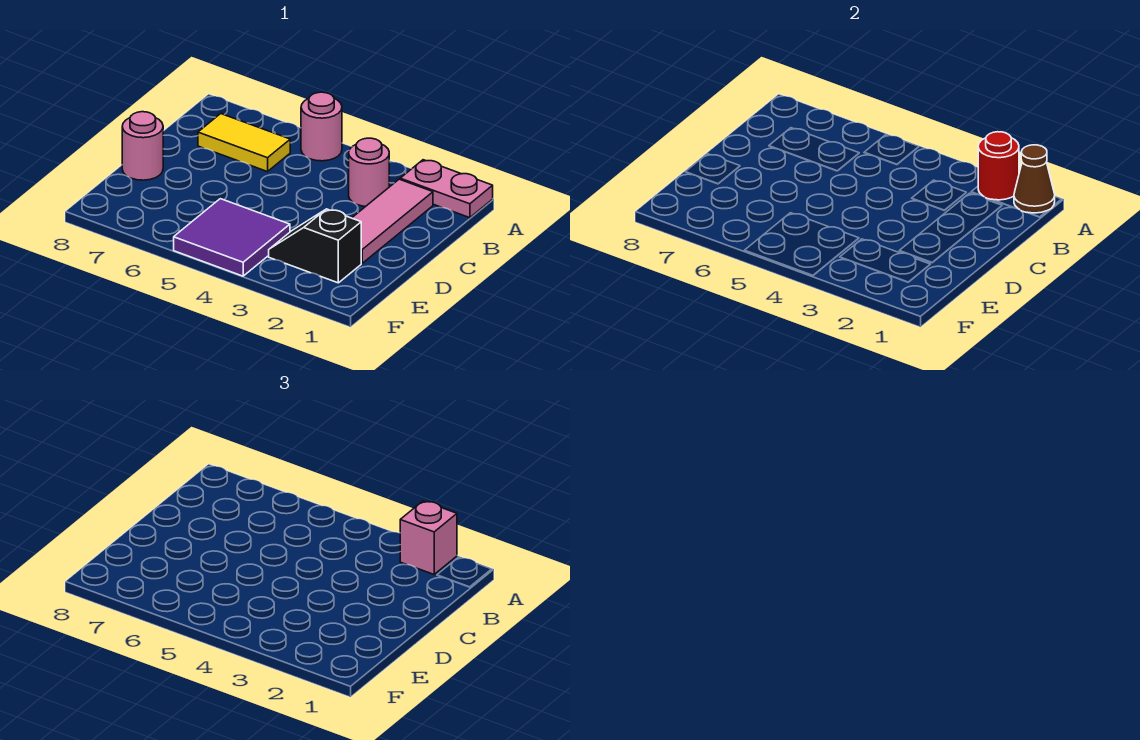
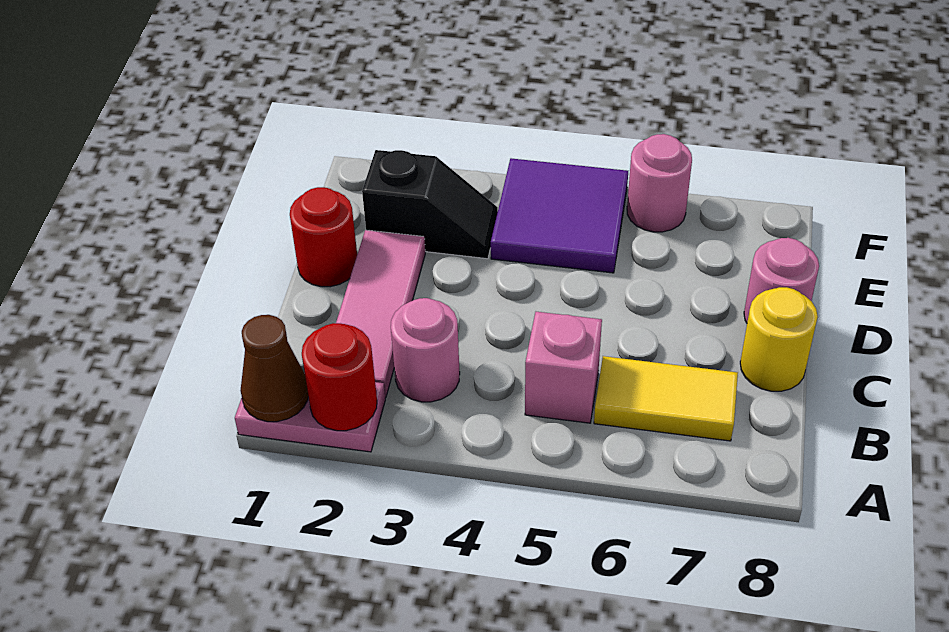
pink 1x1 brick [400,501,457,574] -> pink 1x1 brick moved to [525,312,602,423]
pink 1x1 round brick [301,92,342,161] -> pink 1x1 round brick moved to [627,134,692,232]
none -> yellow 1x1 round brick [740,287,818,391]
none -> red 1x1 round brick [290,187,357,287]

